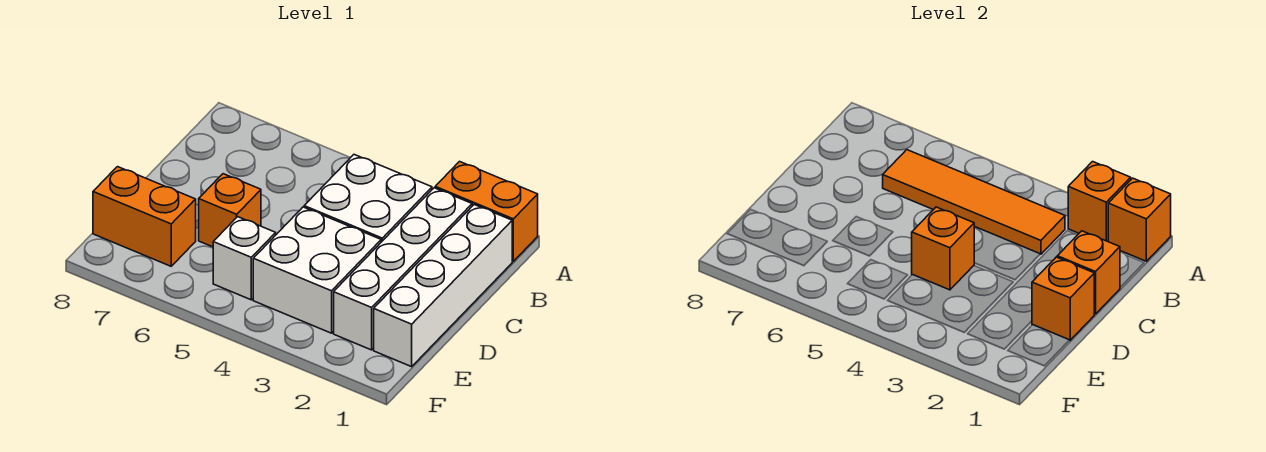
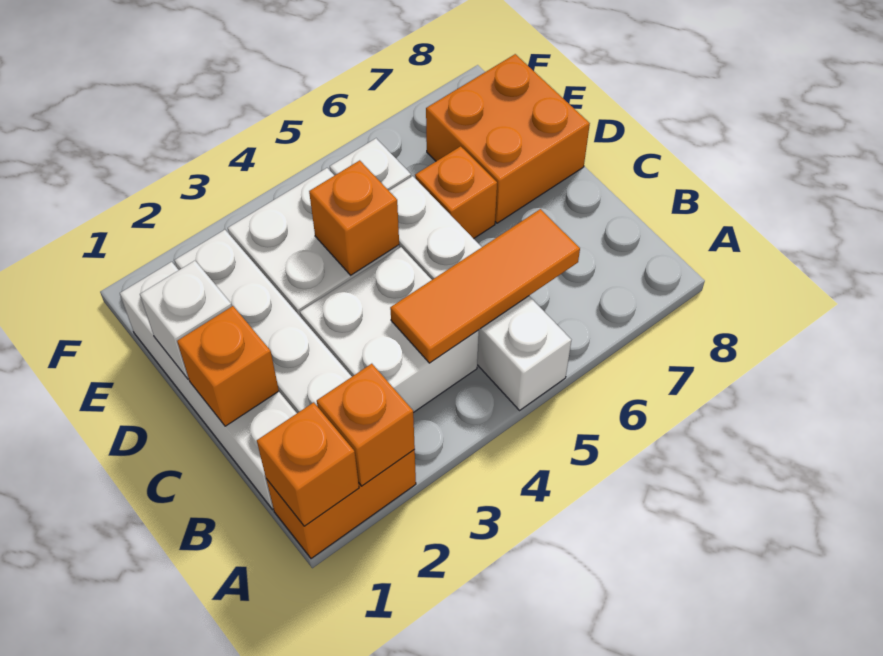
none -> white 1x4 brick [389,176,571,410]
orange 1x4 tile [883,150,1065,254] -> orange 1x3 tile [390,209,580,363]
orange 1x1 brick [1032,257,1094,340] -> white 1x1 brick [140,261,232,379]
orange 1x2 brick [93,167,196,266] -> orange 2x2 brick [426,54,590,223]

